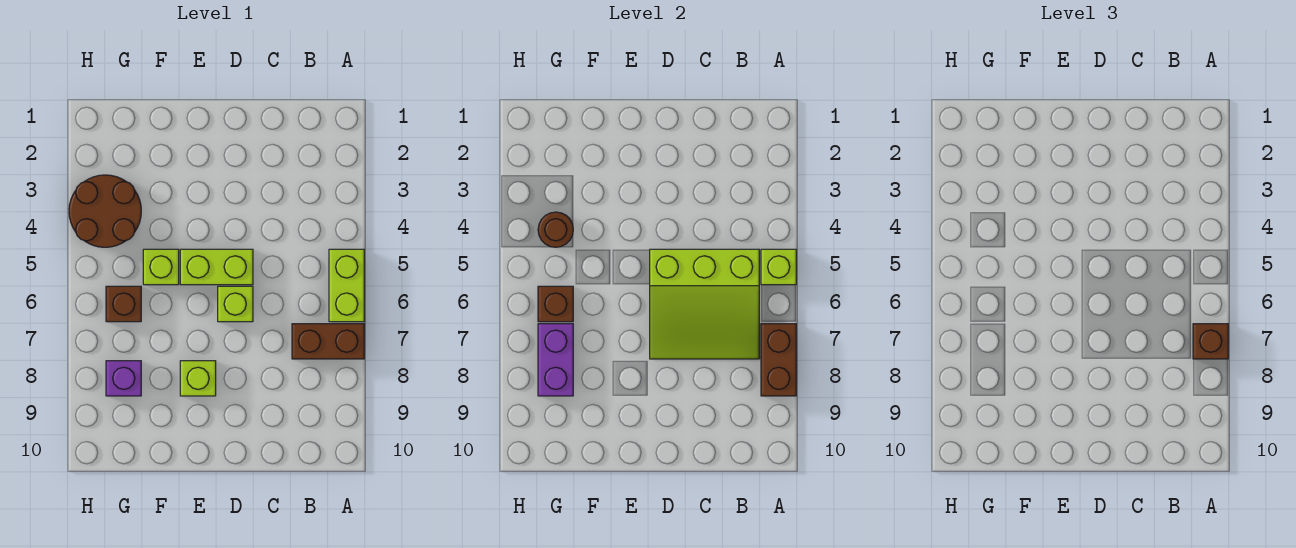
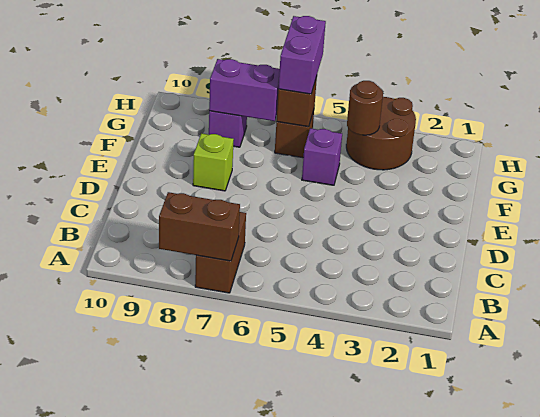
lime 1x2 brick [329,249,364,322] -> none
lime 1x1 brick [761,249,796,285] -> none
brown 1x1 brick [1193,324,1228,359] -> none
lime 3x3 slope [650,249,759,359] -> none
lime 1x2 brick [180,249,253,285] -> none
lime 1x1 brick [218,286,253,322] -> none
lime 1x1 brick [143,249,179,285] -> purple 1x1 brick [302,128,342,185]
none -> purple 1x2 brick [278,16,326,94]

